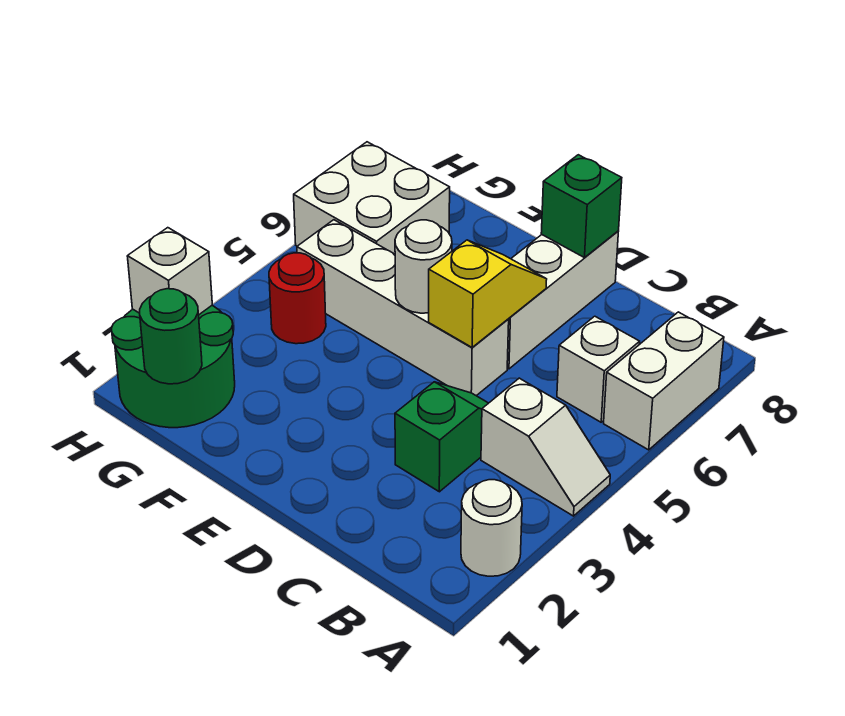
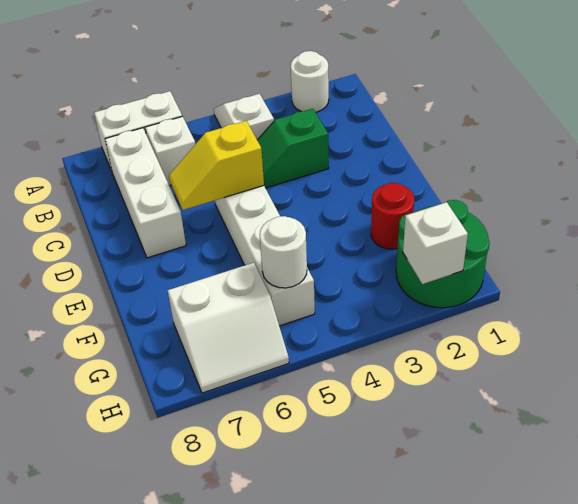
white 1x3 brick [507,231,619,369] -> white 1x3 brick turned to [105,128,186,258]
green 1x1 brick [541,155,622,258] -> none
white 1x1 round brick [395,220,452,313] -> white 1x1 round brick moved to [260,216,307,288]
green 1x1 round brick [140,289,202,384] -> none
red 1x1 round brick [269,253,326,344] -> red 1x1 round brick moved to [371,183,414,249]
white 2x2 brick [294,142,450,254] -> white 2x2 slope [168,263,289,393]

